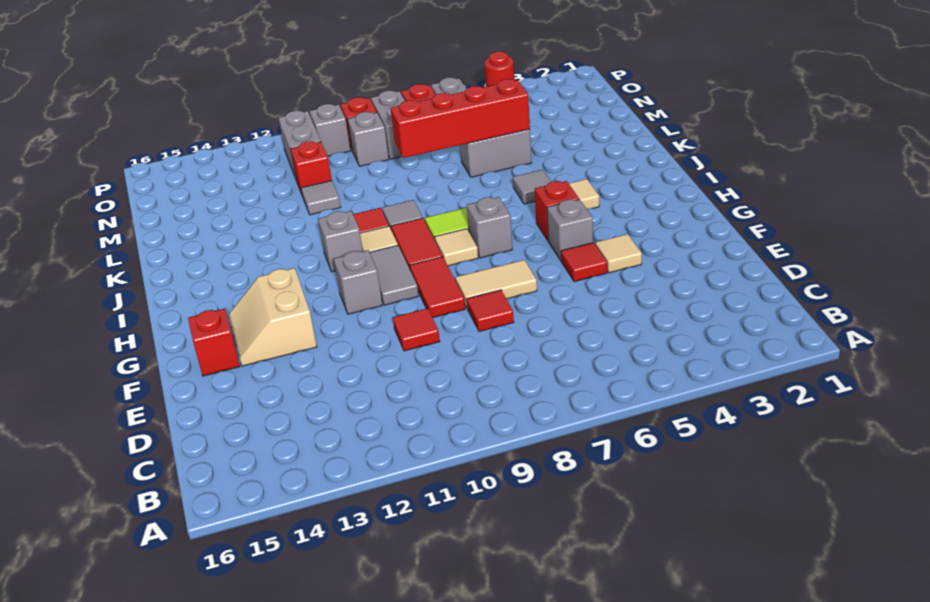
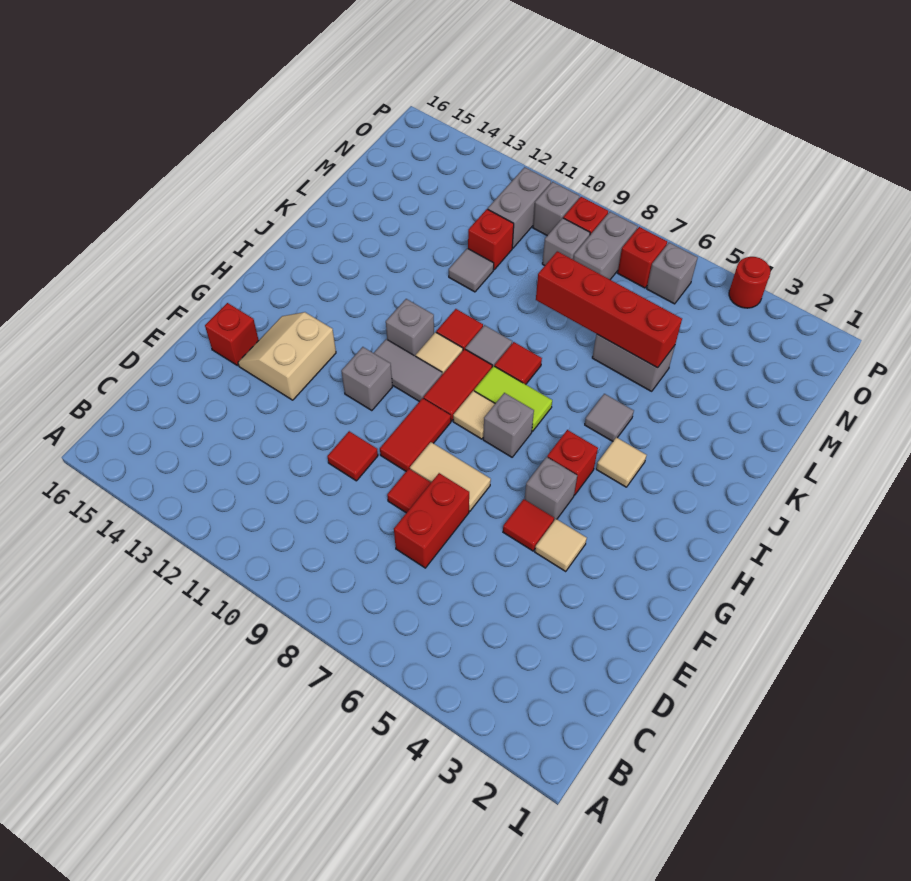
none -> red 1x2 brick [394,473,469,568]
grey 1x2 tile [370,245,419,305] -> grey 1x2 tile turned to [374,339,442,401]
none -> red 1x1 tile [495,342,542,384]

